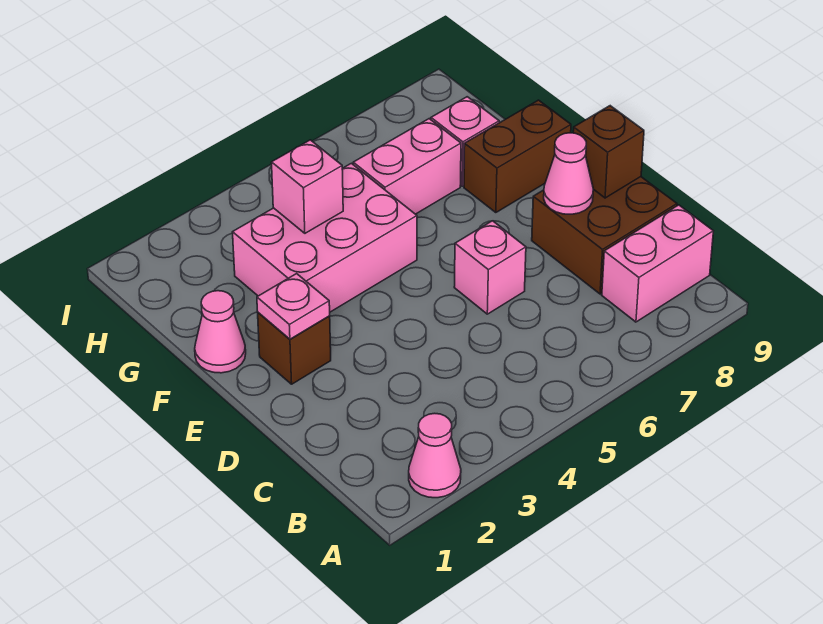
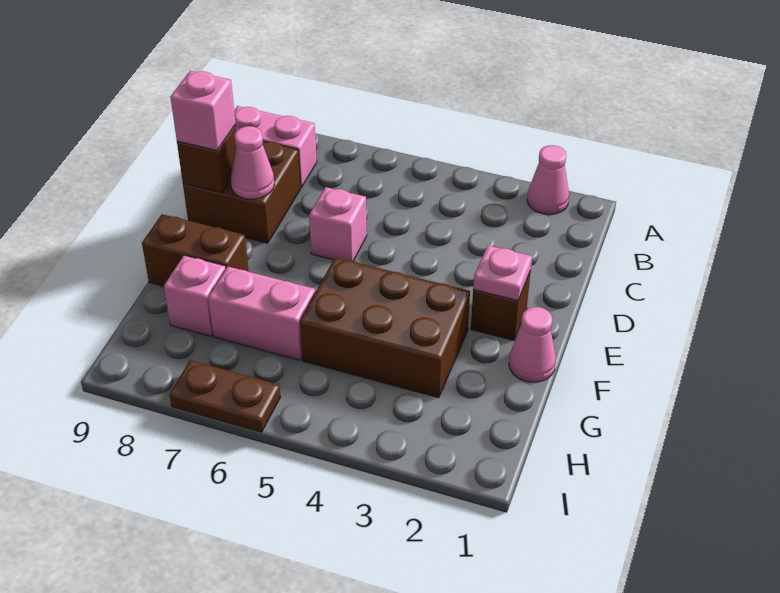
pink 2x3 brick [233,163,417,312] -> brown 2x3 brick [300,257,470,398]
pink 1x1 brick [272,140,343,233] -> pink 1x1 brick moved to [171,71,236,150]
none -> brown 1x2 plate [169,360,280,432]

